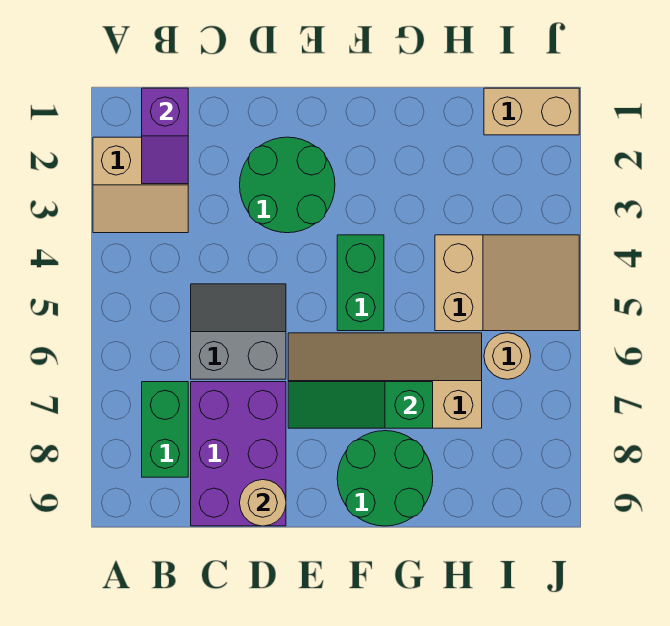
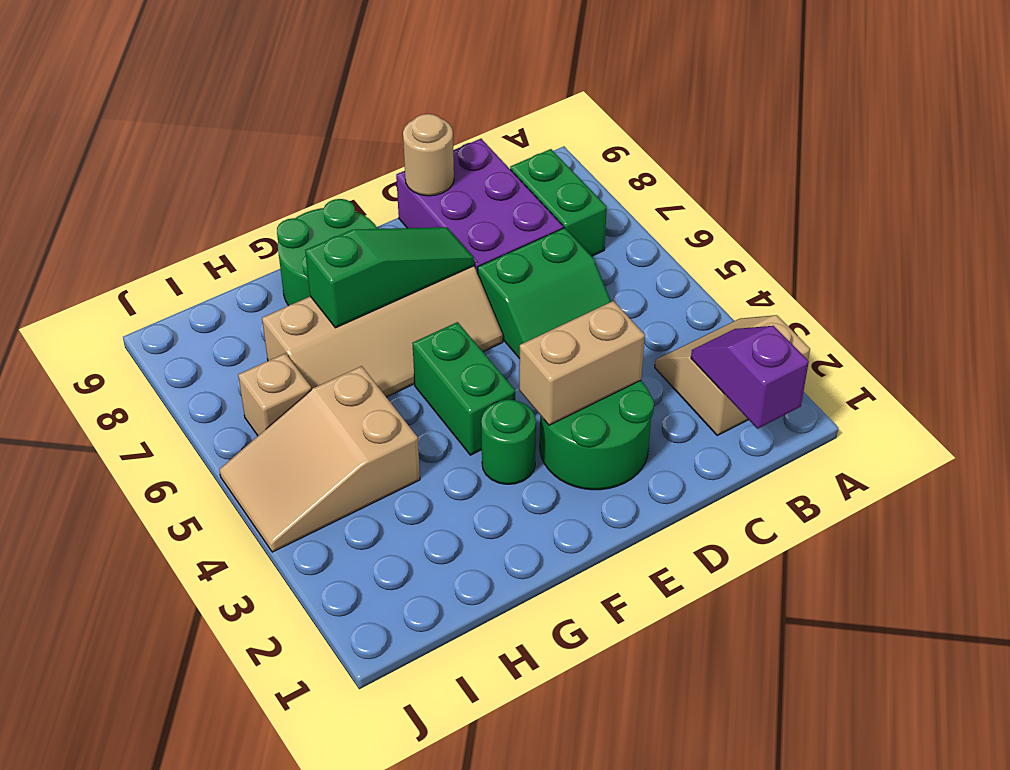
grey 2x2 slope [191,284,286,379] -> green 2x2 slope [477,228,611,359]
none -> green 1x1 round brick [481,400,536,484]
tan 1x2 brick [484,88,579,135] -> tan 1x2 brick moved to [519,301,645,425]
tan 1x1 round brick [484,333,531,379] -> tan 1x1 brick [238,353,311,436]

